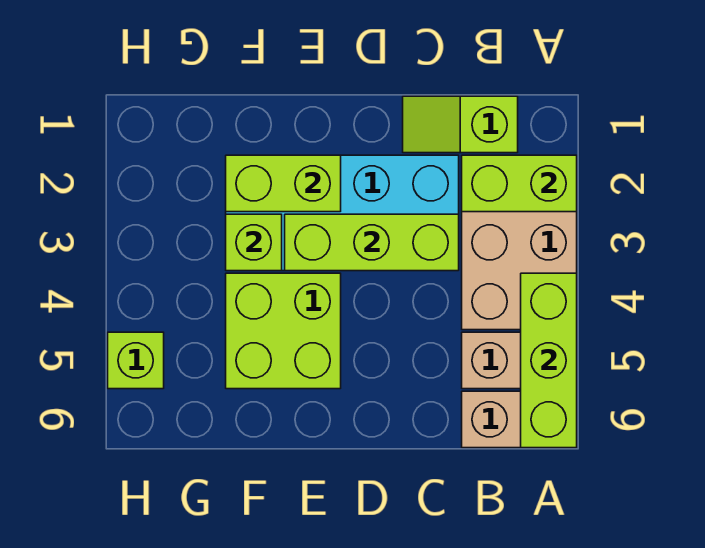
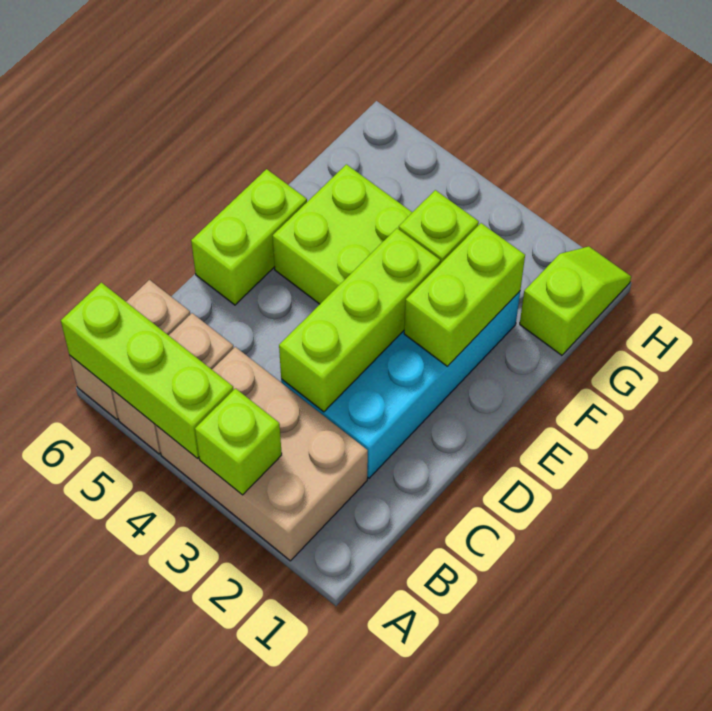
lime 1x2 brick [462,155,577,212] -> lime 1x2 brick moved to [191,169,307,305]
lime 1x2 slope [403,96,518,153] -> lime 1x2 slope moved to [520,246,631,355]
lime 1x1 brick [108,332,164,389] -> lime 1x1 brick moved to [195,388,282,495]

